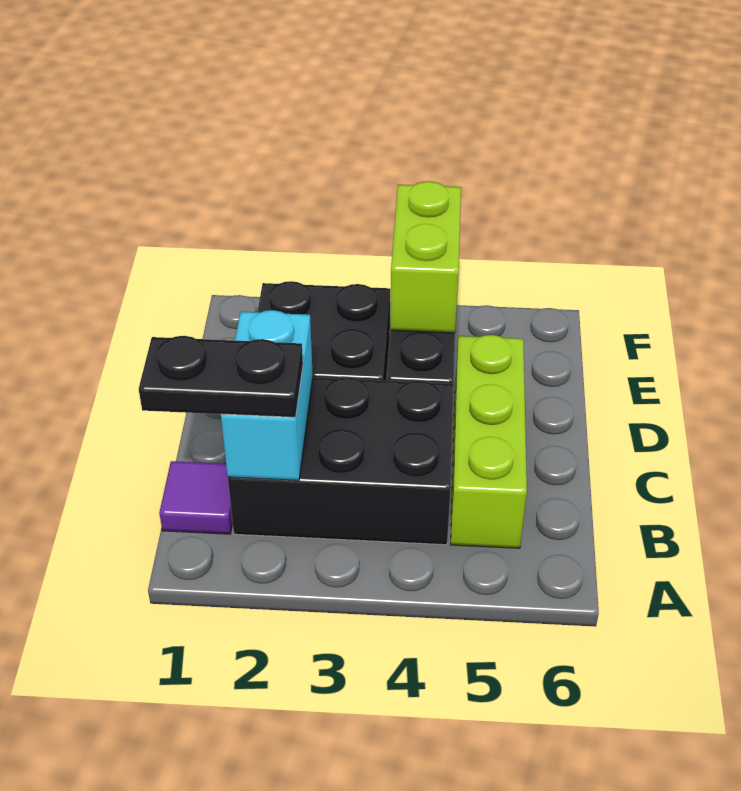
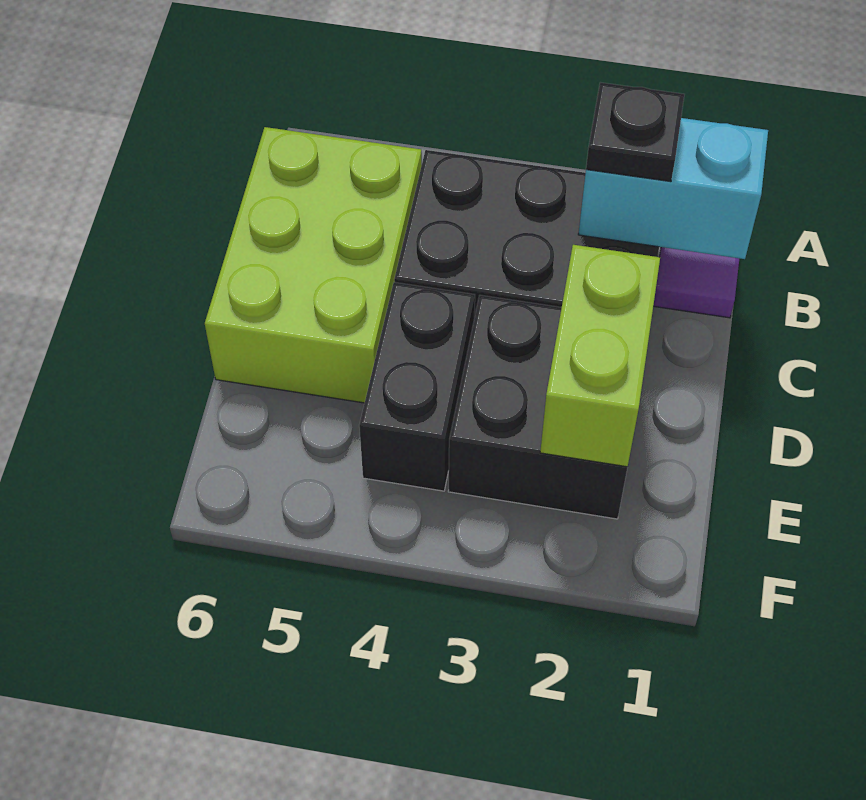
black 1x2 plate [139,336,303,417] -> black 1x1 plate [586,82,684,182]
cyan 1x2 brick [221,310,313,480] -> cyan 1x2 brick turned to [578,118,768,259]
lime 1x3 brick [451,335,527,548] -> lime 2x3 brick [205,127,422,403]
lime 1x2 brick [390,181,461,333] -> lime 1x2 brick moved to [540,245,660,467]

